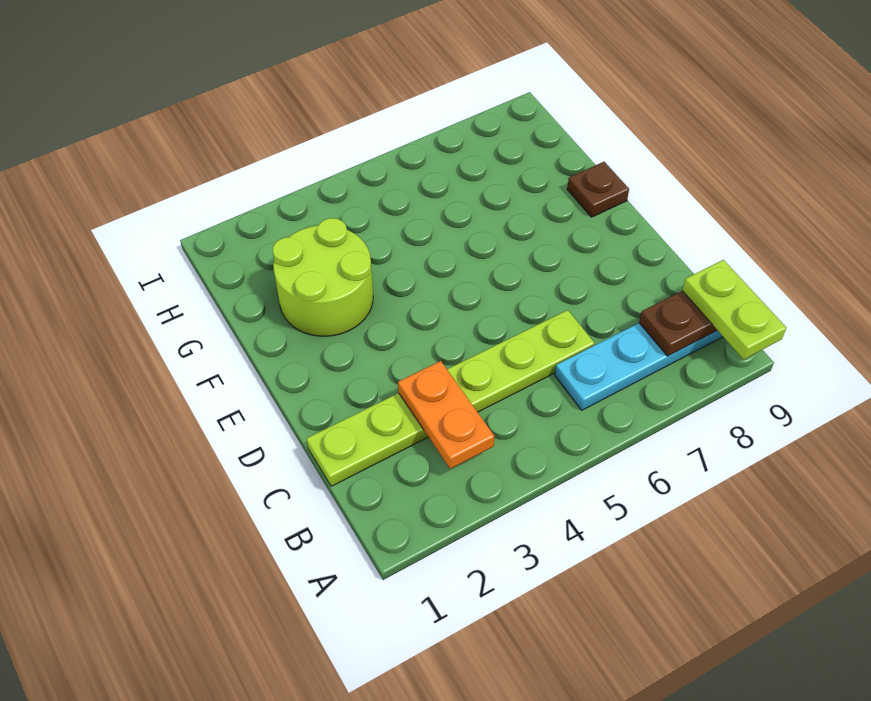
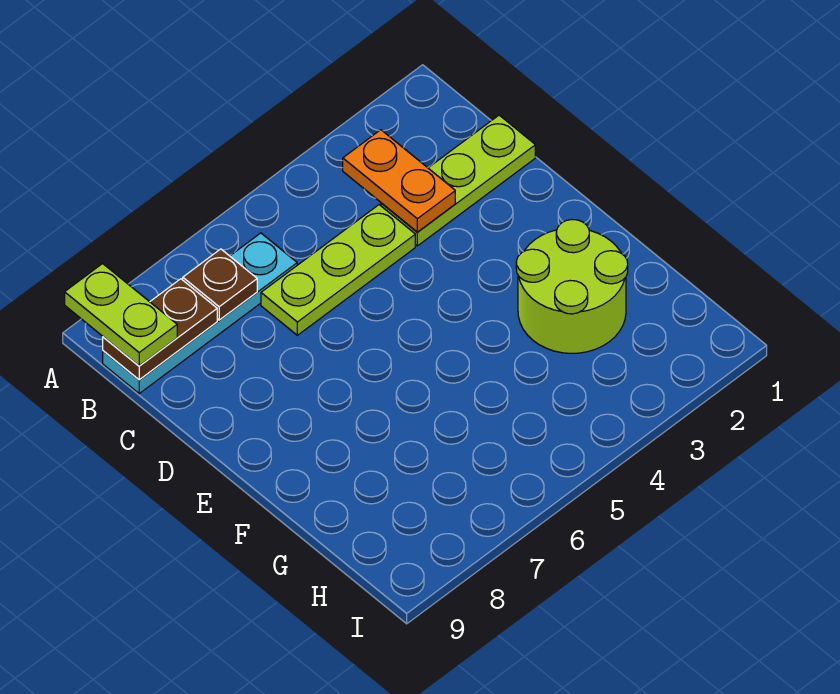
brown 1x1 plate [567,162,629,217] -> brown 1x1 plate moved to [183,249,257,320]

